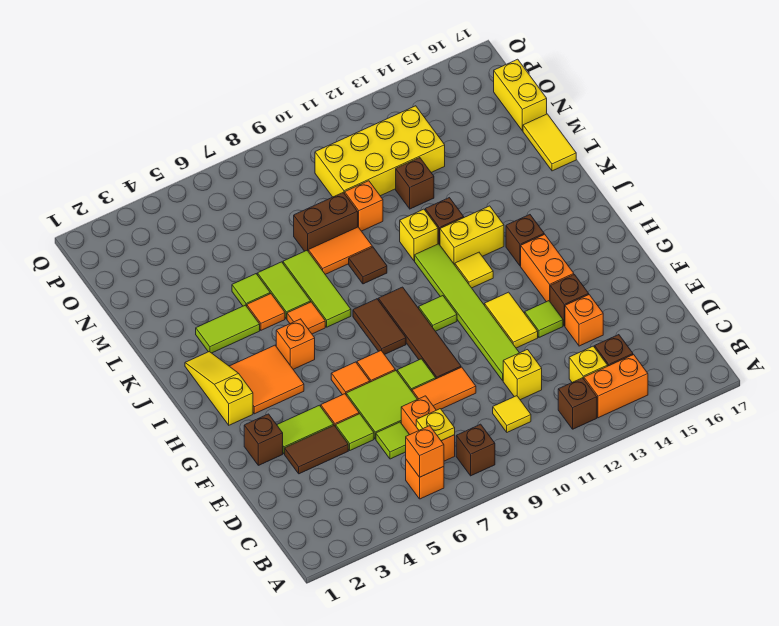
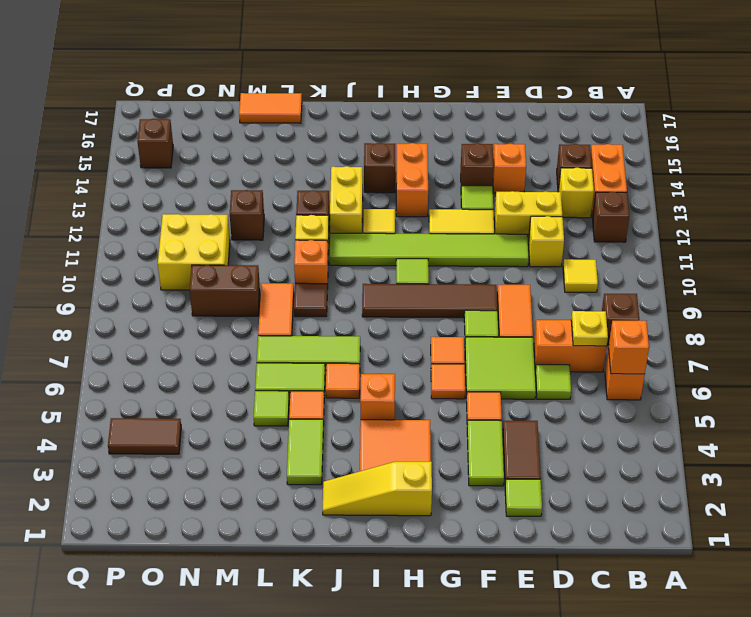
lime 1x1 tile [336,414,374,450] -> lime 1x1 tile moved to [505,479,542,516]
brown 1x1 brick [244,414,283,465] -> brown 1x1 brick moved to [137,119,173,168]
orange 1x2 brick [521,234,574,302] -> orange 1x2 brick turned to [396,143,428,217]
brown 1x2 tile [353,299,406,355] -> brown 1x2 tile moved to [108,418,181,454]
yellow 1x2 tile [523,114,576,171] -> orange 1x2 tile [239,93,302,123]
brown 1x2 brick [294,192,358,251] -> brown 1x2 brick turned to [190,265,260,316]
orange 1x1 brick [345,181,383,231] -> orange 1x1 brick moved to [294,240,328,289]
yellow 2x4 brick [315,106,445,197] -> yellow 2x2 brick [158,214,230,290]
yellow 1x2 brick [494,59,547,131] -> yellow 1x2 brick moved to [494,191,562,242]

